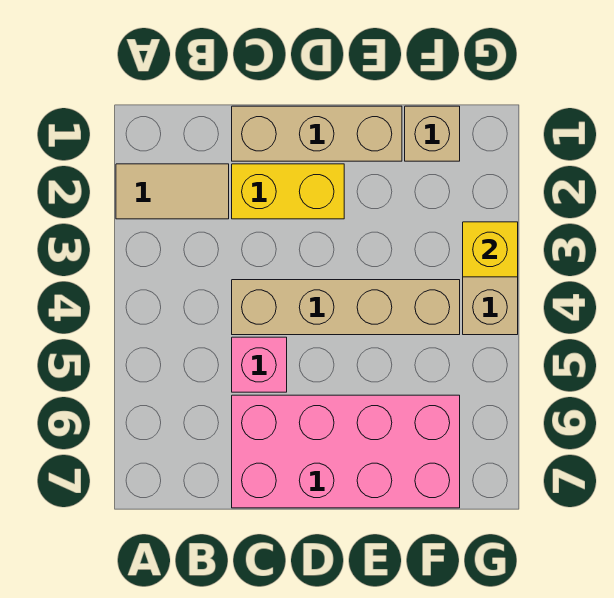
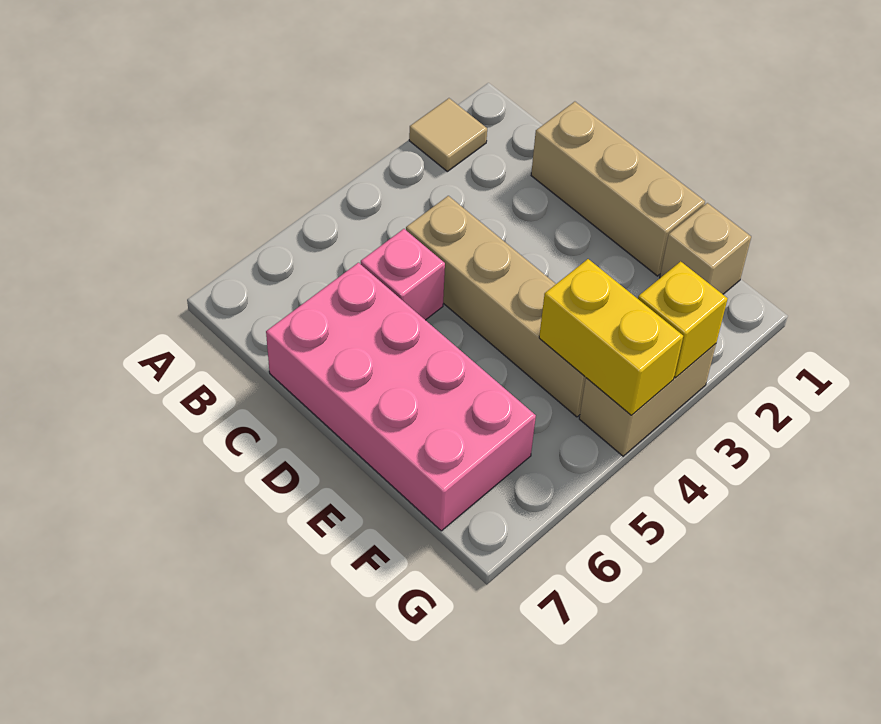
tan 1x2 tile [116,164,229,219] -> tan 1x1 tile [409,98,487,171]
yellow 1x2 brick [232,164,344,219] -> yellow 1x2 brick moved to [539,259,683,415]

